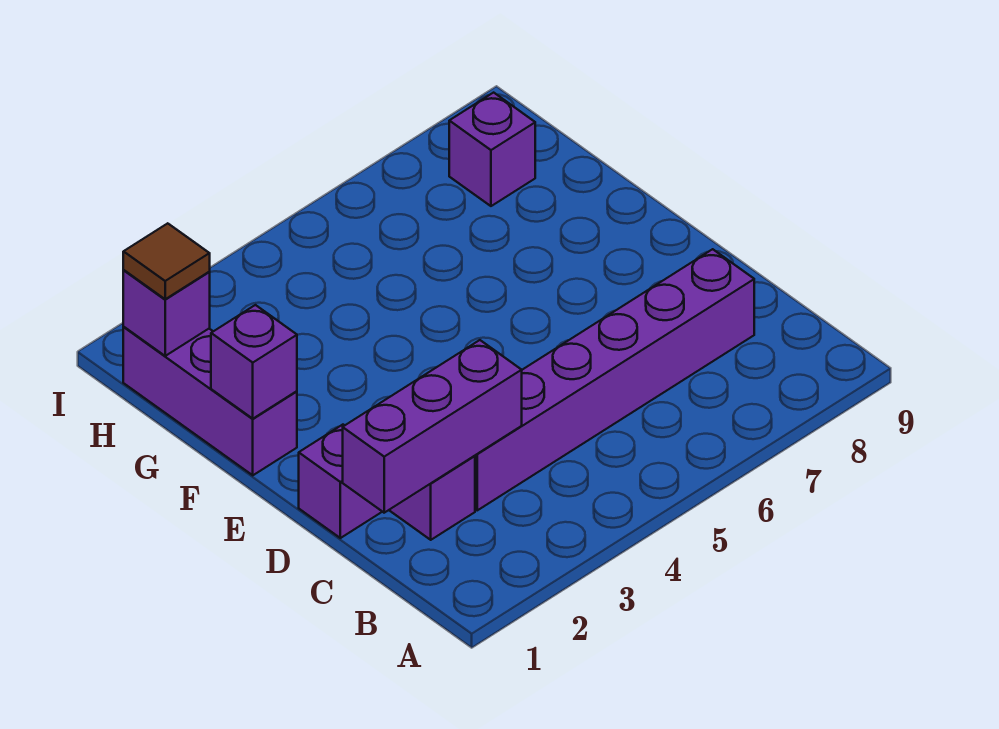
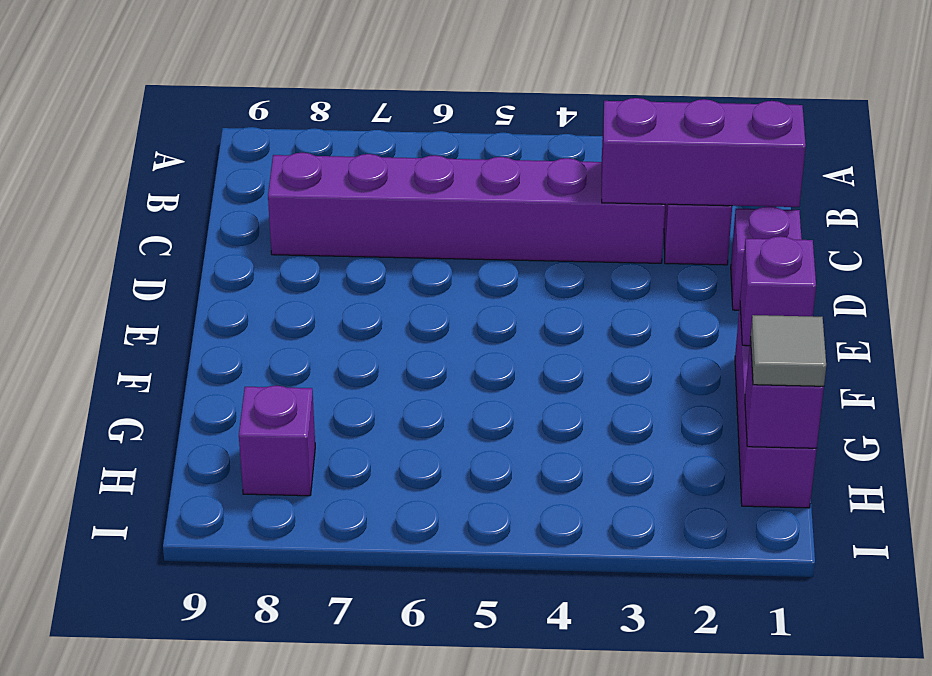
brown 1x1 tile [123,223,210,299] -> grey 1x1 tile [751,315,826,386]

